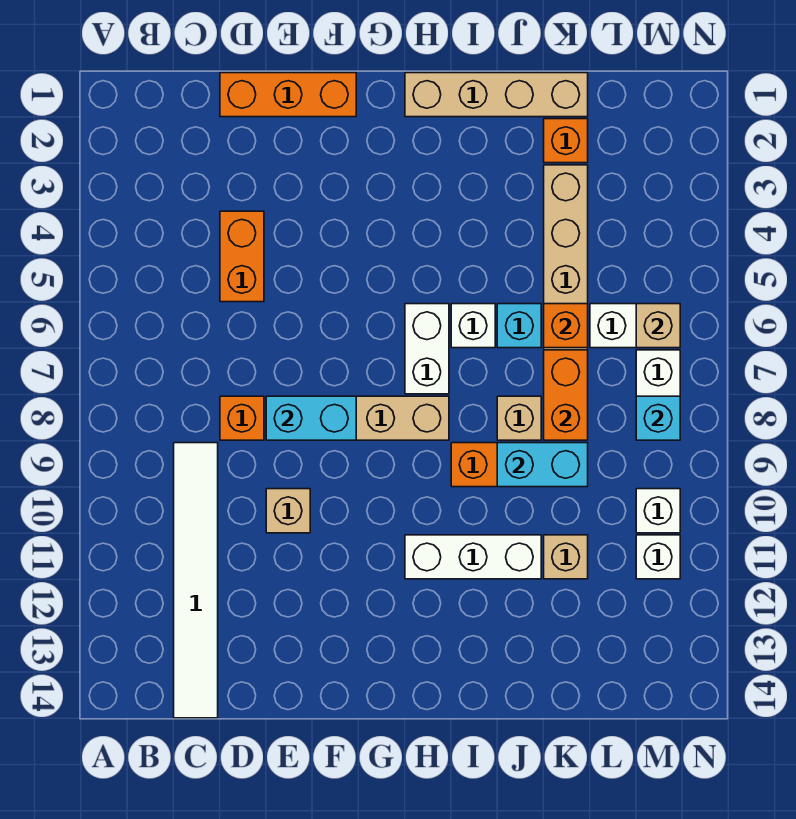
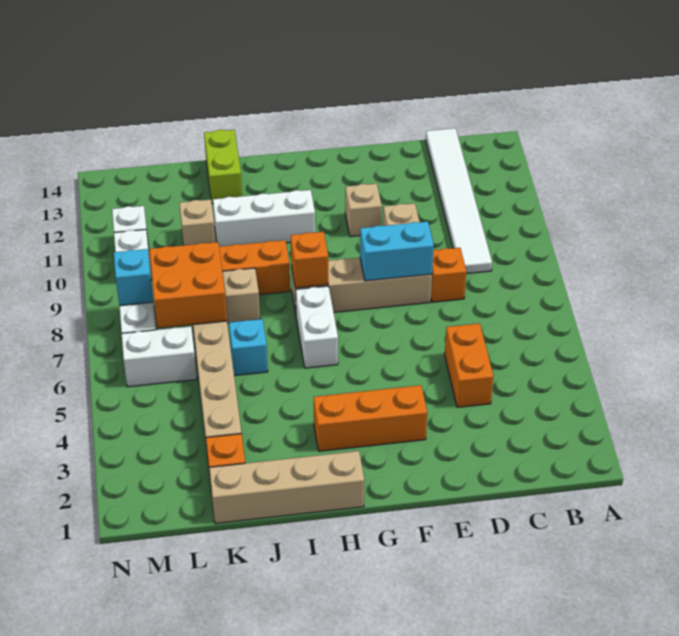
orange 1x3 brick [220,73,356,117] -> orange 1x3 brick moved to [314,385,427,451]
white 1x1 brick [451,304,495,348] -> none
cyan 1x2 brick [497,443,588,487] -> none
none -> lime 1x2 brick [204,130,242,204]
orange 1x1 brick [544,304,588,348] -> orange 1x1 brick moved to [291,232,328,288]
orange 1x2 brick [544,350,588,440] -> orange 2x2 brick [149,242,227,328]
tan 1x1 brick [636,304,680,348] -> tan 1x1 brick moved to [345,184,382,237]

